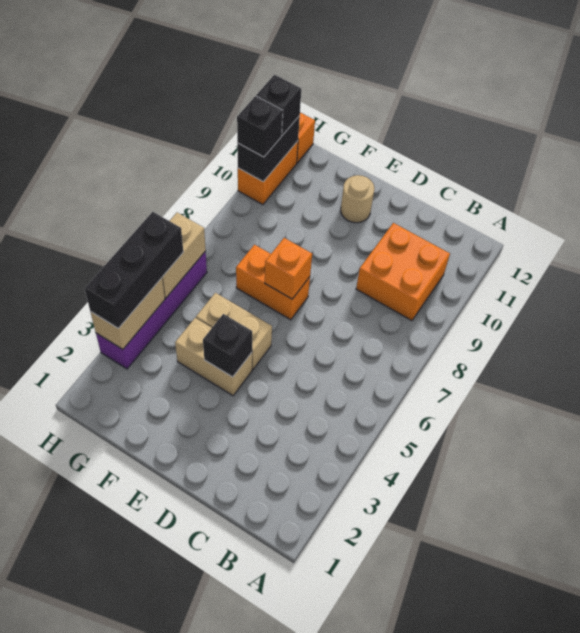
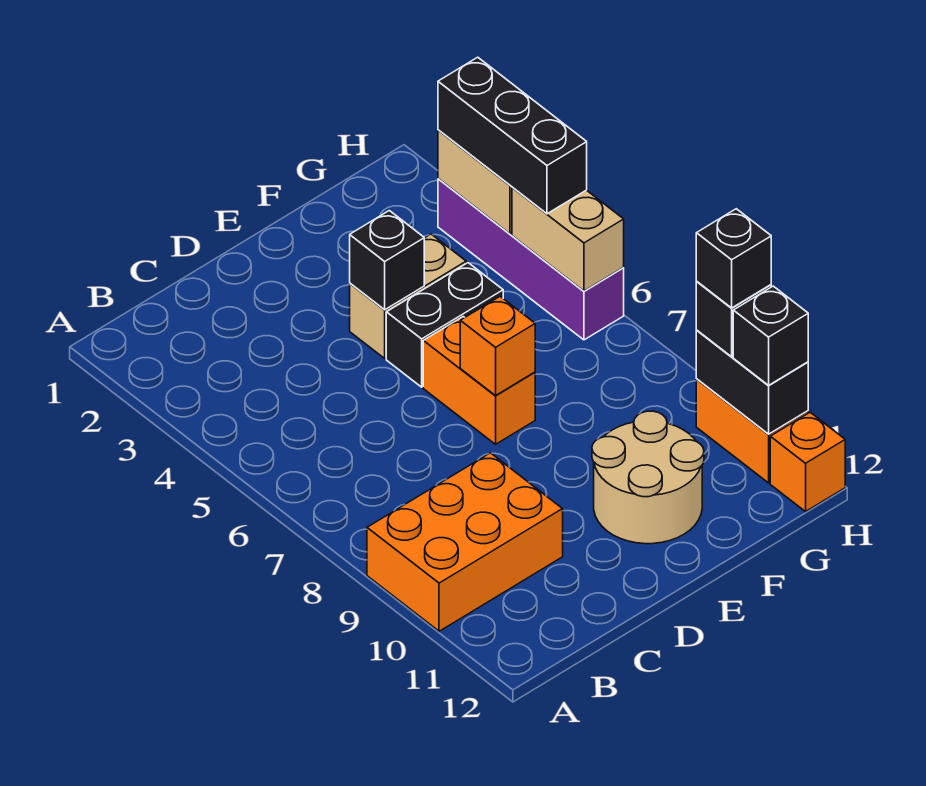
orange 2x2 brick [356,223,450,321] -> orange 2x3 brick [367,453,563,631]
tan 1x2 brick [196,293,272,370] -> black 1x2 brick [386,263,503,387]
orange 1x2 brick [236,245,310,320] -> orange 1x2 brick turned to [423,317,535,444]
tan 1x1 round brick [341,175,374,223] -> tan 2x2 round brick [592,411,704,544]
none -> black 1x1 brick [696,209,771,308]

